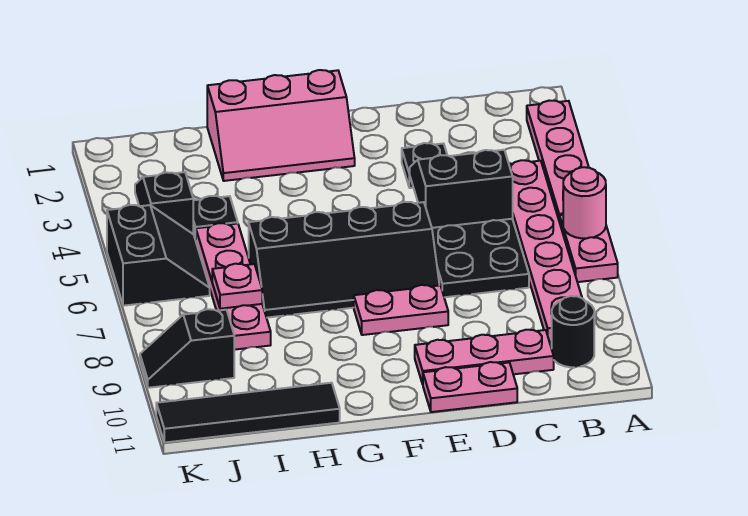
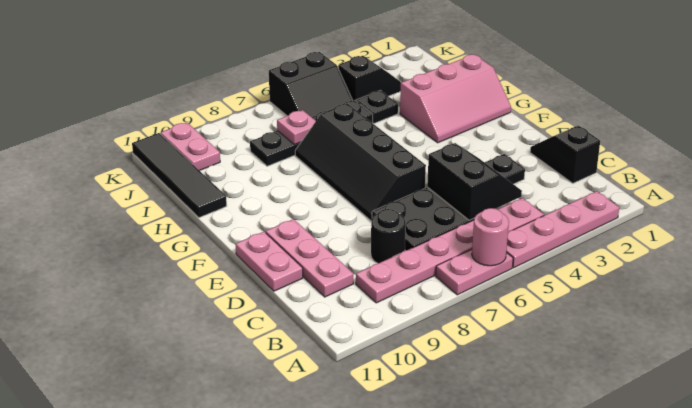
black 1x1 round brick [552,296,594,367] -> black 1x1 round brick moved to [371,209,406,263]
pink 1x2 plate [354,285,448,335] -> pink 1x2 plate moved to [161,123,220,171]
pink 2x3 slope [207,70,355,181] -> pink 2x3 slope turned to [400,55,511,143]
pink 1x4 plate [196,223,271,350] -> black 1x4 plate [250,101,373,166]
black 1x2 slope [140,309,234,388] -> black 1x2 slope moved to [530,126,600,183]

